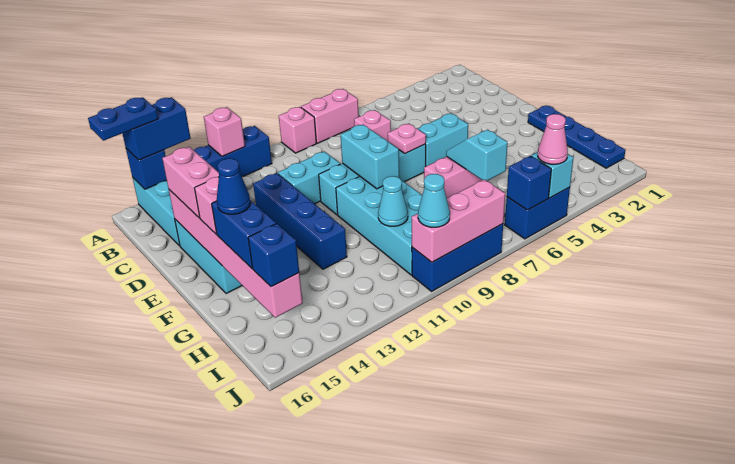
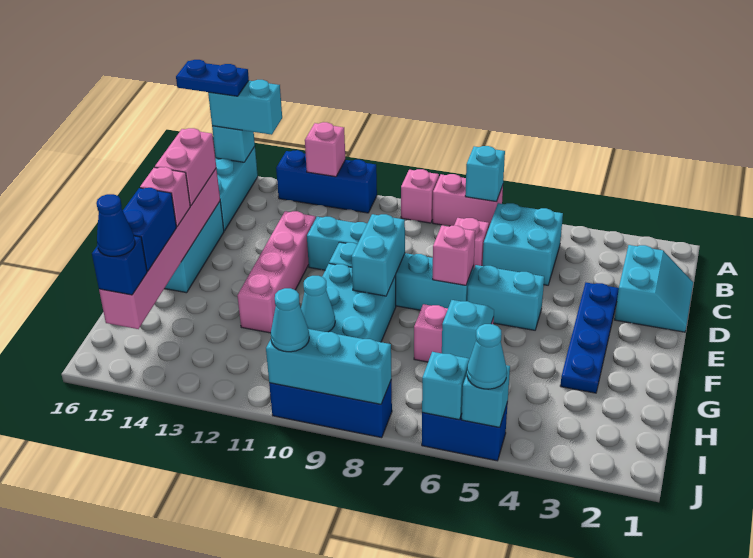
none -> cyan 1x1 brick [465,146,505,202]
blue 1x2 brick [122,97,191,160] -> cyan 1x2 brick [208,80,282,135]
blue 1x1 brick [126,149,167,189] -> cyan 1x1 brick [212,126,255,162]
none -> cyan 2x2 brick [483,203,563,285]
none -> cyan 2x2 slope [615,245,693,332]
blue 1x4 brick [253,173,347,269] -> pink 1x4 brick [237,211,316,333]
pink 1x1 plate [388,123,426,154] -> pink 1x1 brick [433,226,475,285]
blue 1x4 plate [528,105,625,168] -> blue 1x4 plate moved to [560,283,619,393]
blue 1x1 cone [217,158,251,214] -> blue 1x1 cone moved to [97,194,135,256]
pink 1x1 cone [538,114,568,164] -> cyan 1x1 cone [467,324,507,389]
blue 1x1 brick [507,156,551,210] -> cyan 1x1 brick [422,352,470,420]
pink 1x3 brick [412,179,505,262] -> cyan 1x3 brick [266,329,391,404]

